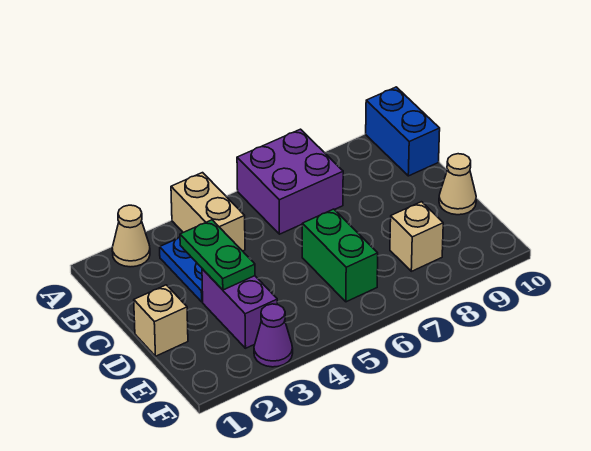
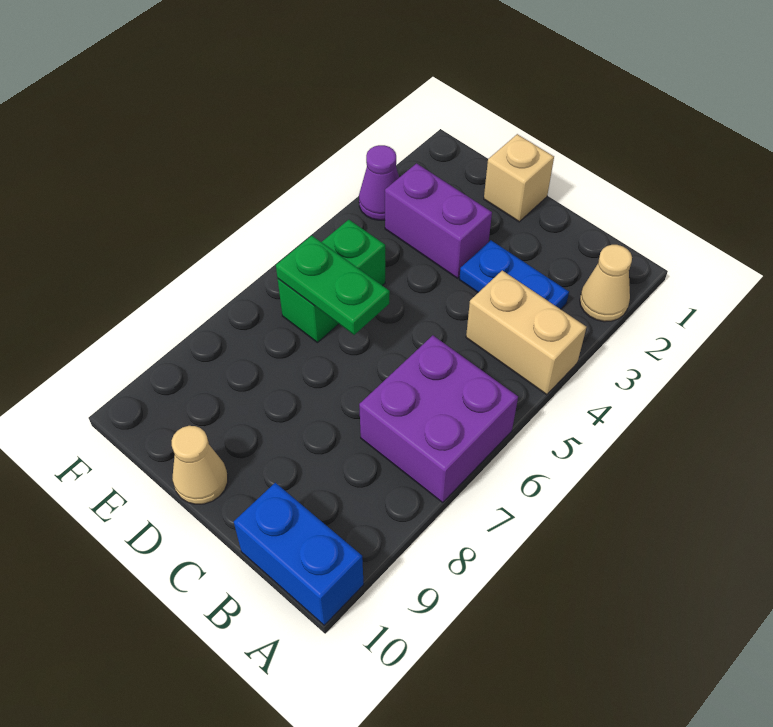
green 1x2 plate [180,220,255,290] -> green 1x2 plate moved to [276,236,390,335]
green 1x2 brick [302,209,378,302] -> green 1x2 brick turned to [278,220,385,343]
tan 1x1 brick [390,202,443,271] -> none

